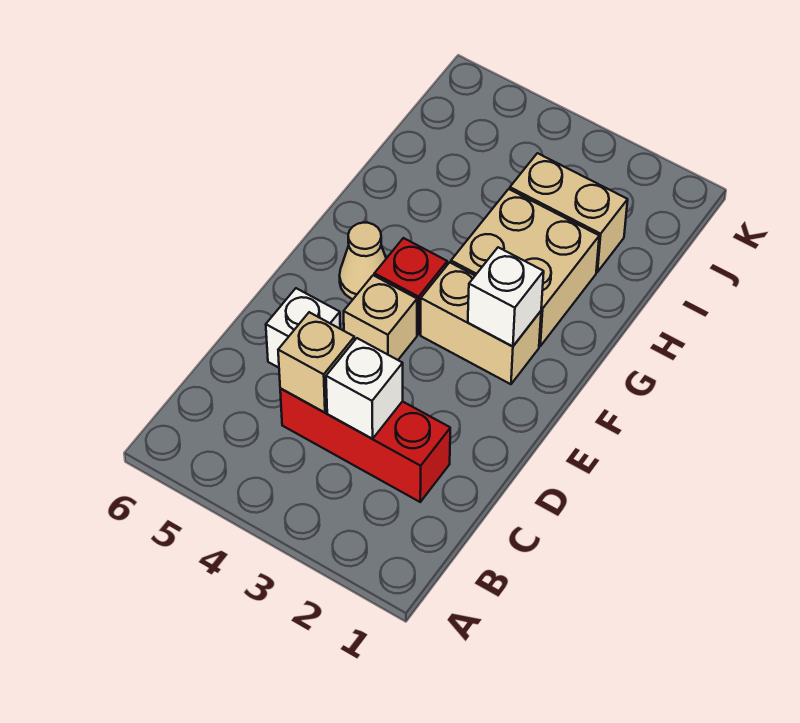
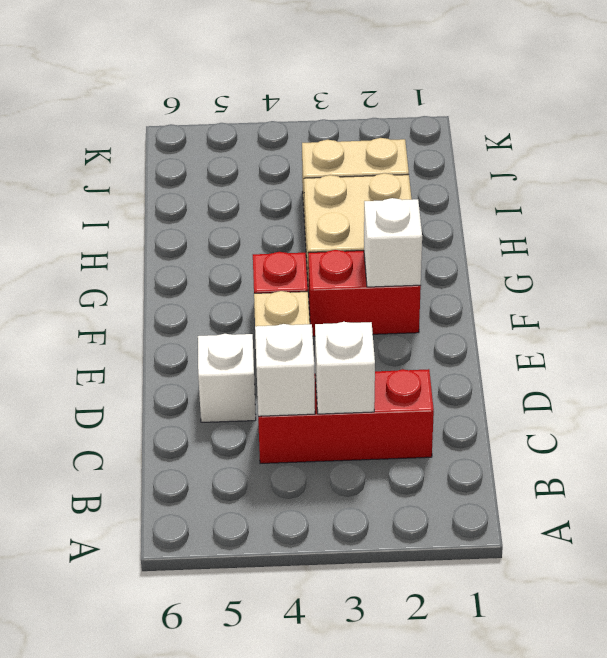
tan 1x1 brick [278,312,355,413] -> white 1x1 brick [255,324,315,416]
tan 1x2 brick [421,262,541,384] -> red 1x2 brick [308,250,421,336]
tan 1x1 cone [340,223,386,299] -> none

